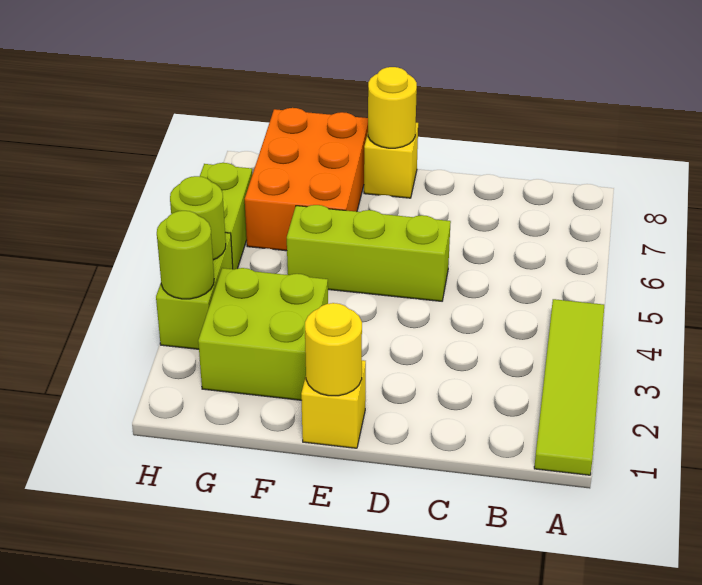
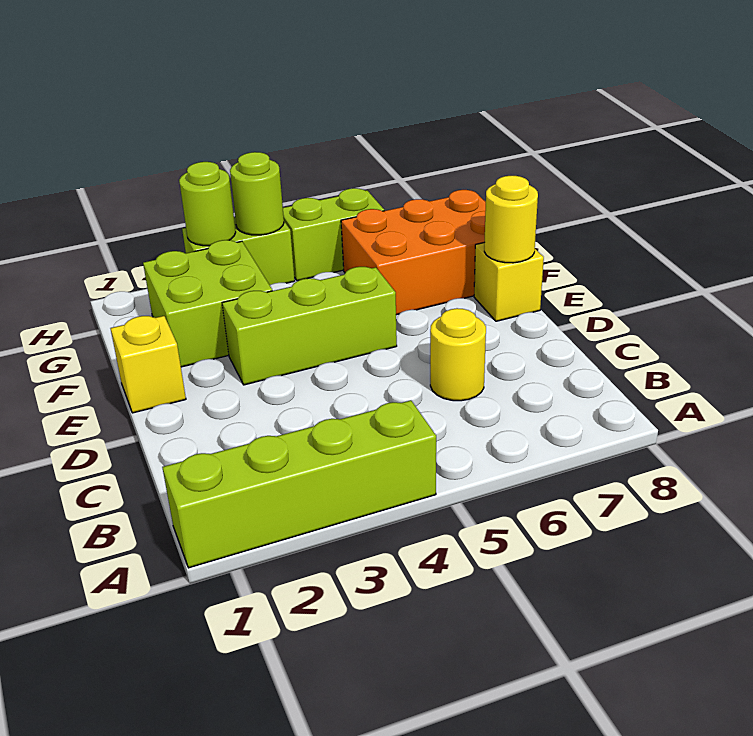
lime 1x4 tile [534,299,604,475] -> lime 1x4 brick [162,400,436,568]
lime 1x3 brick [287,205,451,301] -> lime 1x3 brick turned to [222,267,397,385]
yellow 1x1 round brick [305,303,362,396] -> yellow 1x1 round brick moved to [430,308,486,401]

